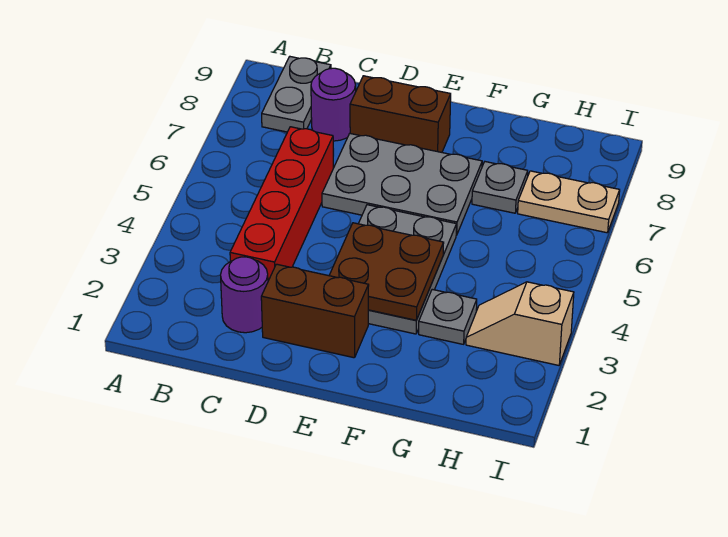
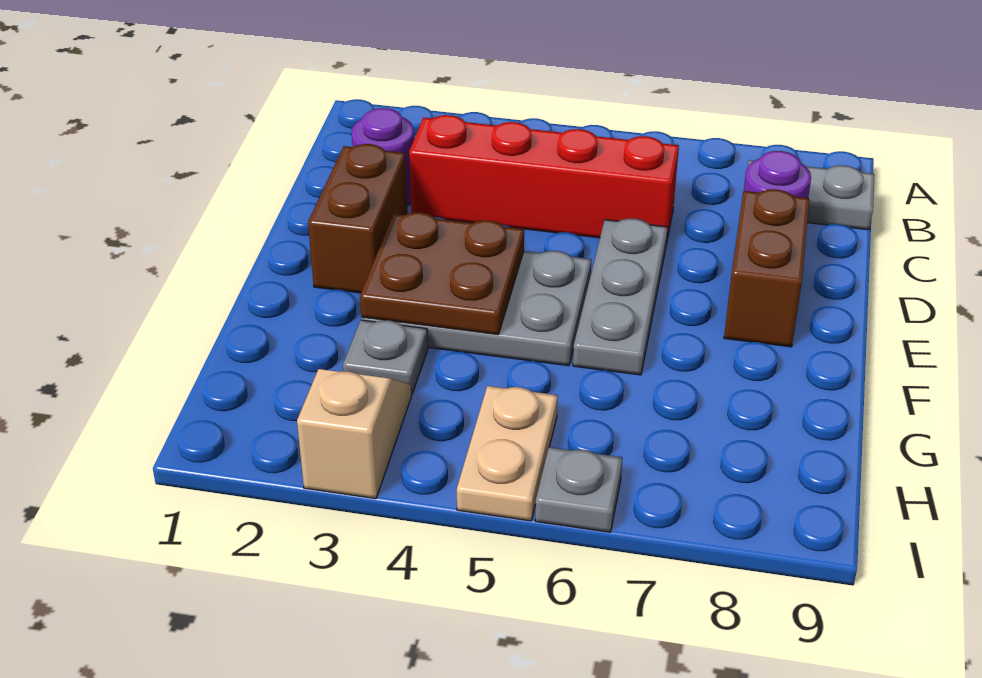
grey 2x3 plate [322,134,482,235] -> grey 1x3 plate [573,218,668,375]
grey 1x1 plate [472,162,528,213] -> grey 1x1 plate moved to [535,447,622,532]
tan 1x2 plate [518,171,620,233] -> tan 1x2 plate moved to [457,386,558,521]

